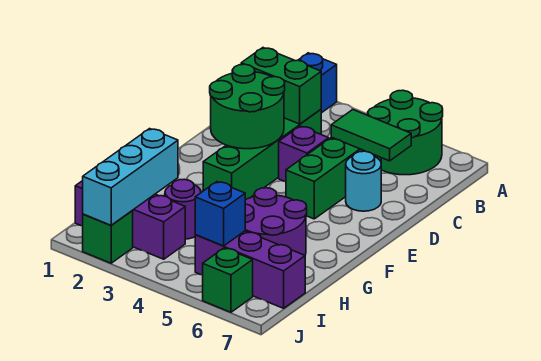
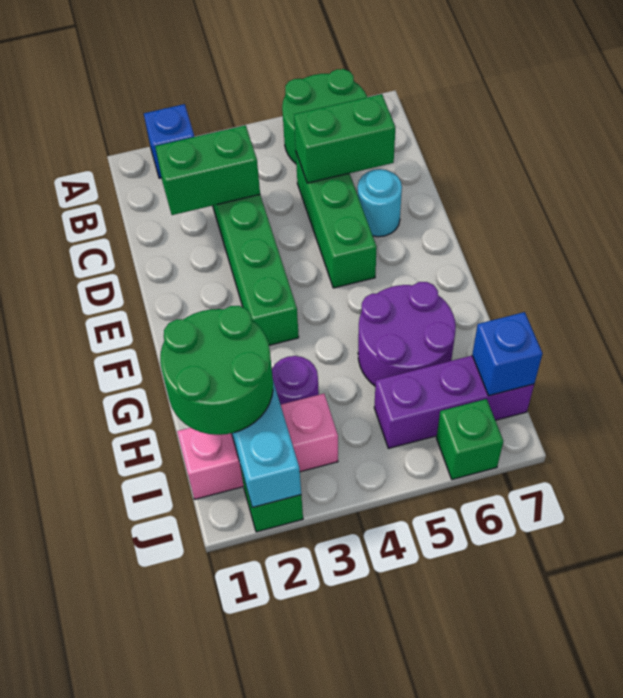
green 1x2 tile [331,110,411,161] -> green 1x2 brick [294,94,395,183]
green 2x2 round brick [210,64,285,149] -> green 2x2 round brick moved to [160,306,273,435]
purple 1x1 brick [279,126,329,182] -> none
purple 1x3 brick [75,181,185,259] -> pink 1x3 brick [177,394,338,499]
blue 1x1 brick [195,182,245,246] -> blue 1x1 brick moved to [472,312,543,396]

